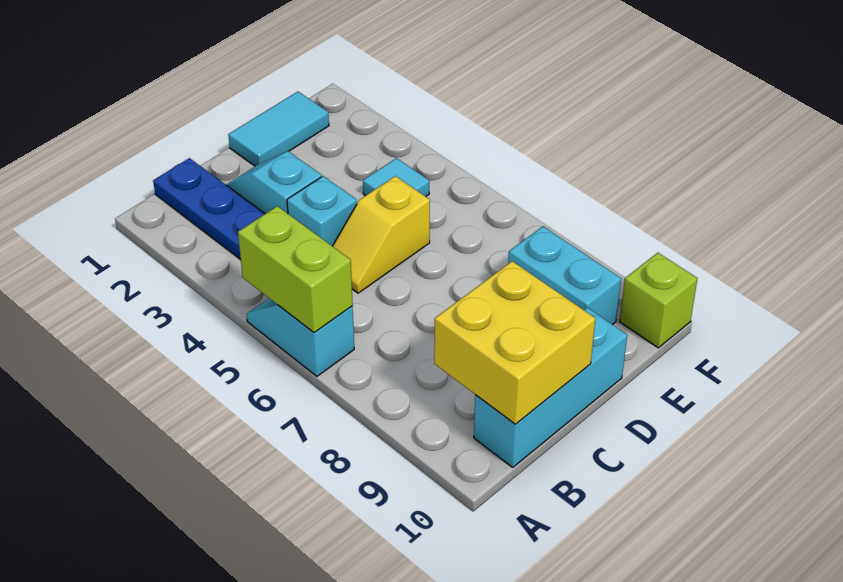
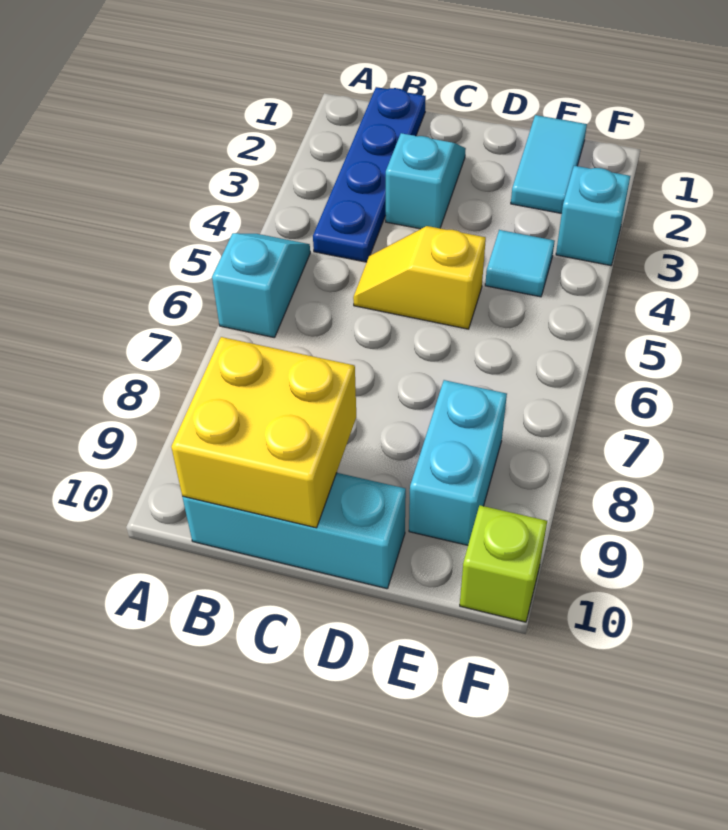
lime 1x2 brick [238,206,353,333] -> none
cyan 1x1 brick [287,176,357,246] -> cyan 1x1 brick moved to [556,166,630,266]
cyan 1x2 tile [228,92,329,166] -> cyan 1x2 tile turned to [511,115,587,213]

